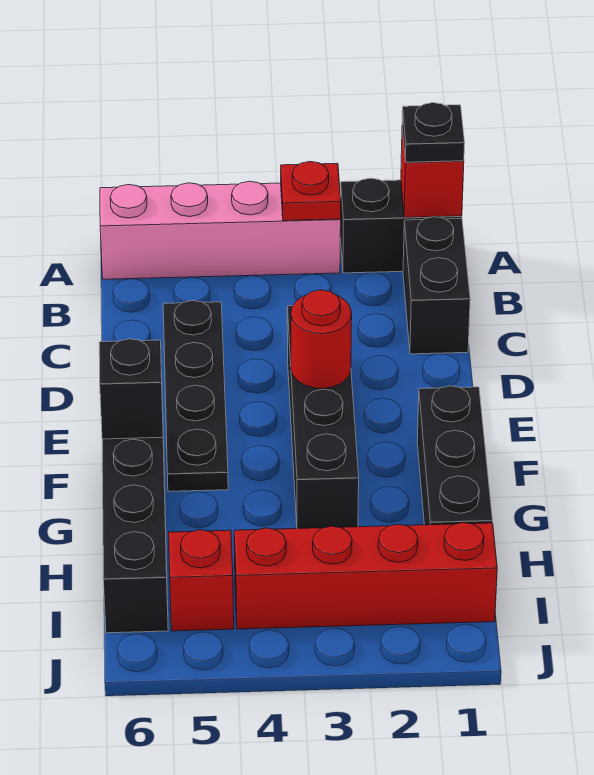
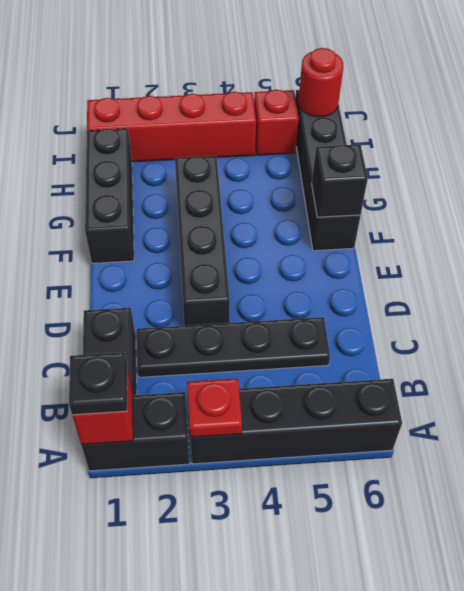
pink 1x4 brick [100,181,341,279] -> black 1x4 brick [190,379,402,464]
black 1x4 plate [163,301,228,491] -> black 1x4 plate turned to [137,317,330,377]
red 1x1 round brick [291,290,352,389] -> red 1x1 round brick moved to [298,48,343,117]

